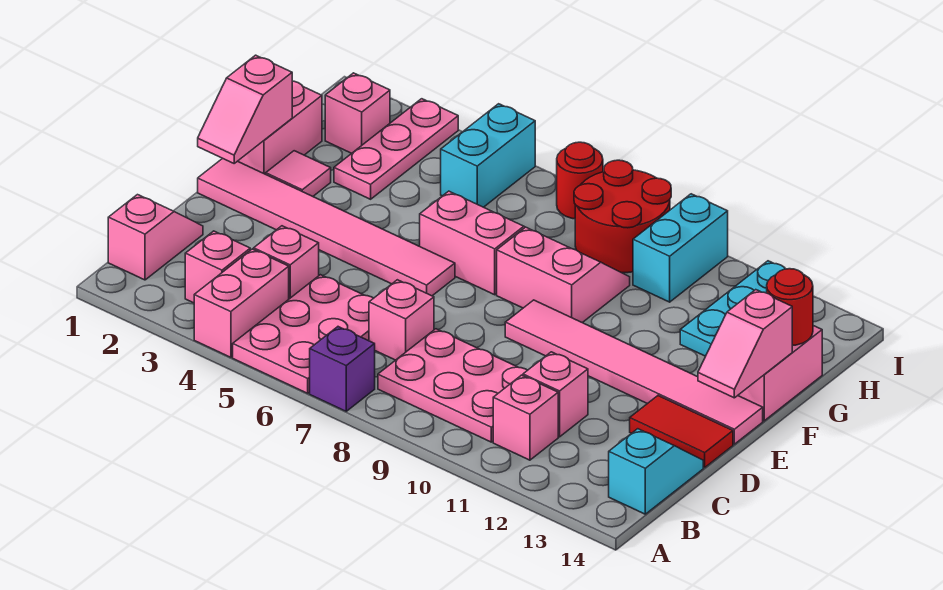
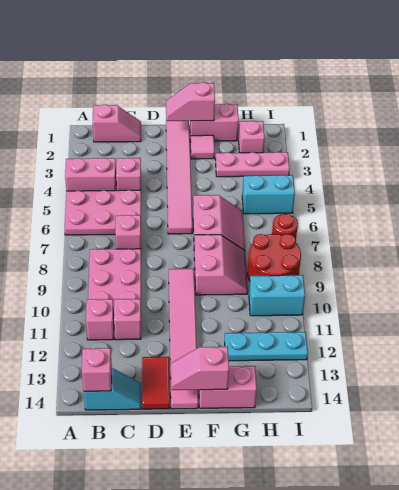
purple 1x1 brick [310,327,375,411] -> none
pink 1x1 brick [185,231,250,303] -> pink 1x1 brick moved to [82,348,112,391]
red 1x1 round brick [767,269,813,345] -> none

